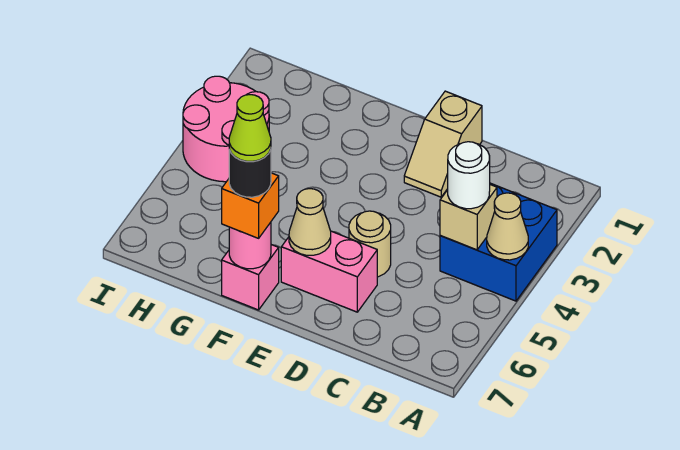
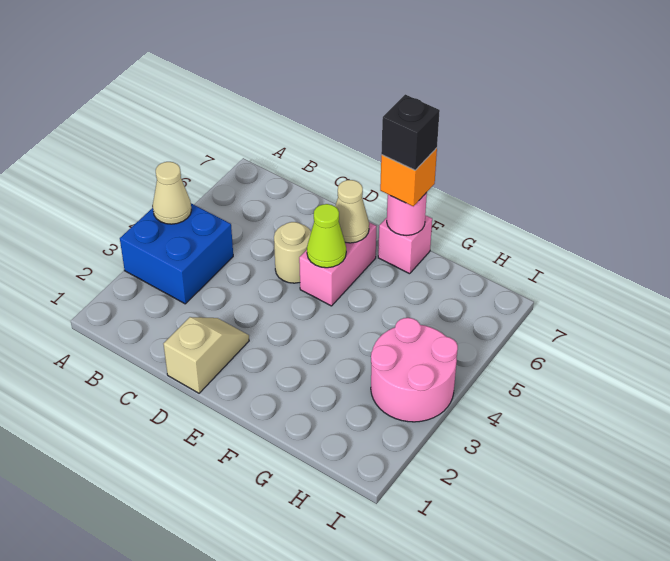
tan 1x1 brick [440,185,497,250] -> none
white 1x1 round brick [448,142,490,209] -> none
pink 1x2 brick [281,231,377,312] -> pink 1x2 brick turned to [299,222,377,306]
black 1x1 round brick [229,149,271,197] -> black 1x1 brick [381,94,440,170]
lime 1x1 cone [229,95,271,161] -> lime 1x1 cone moved to [307,204,346,268]

